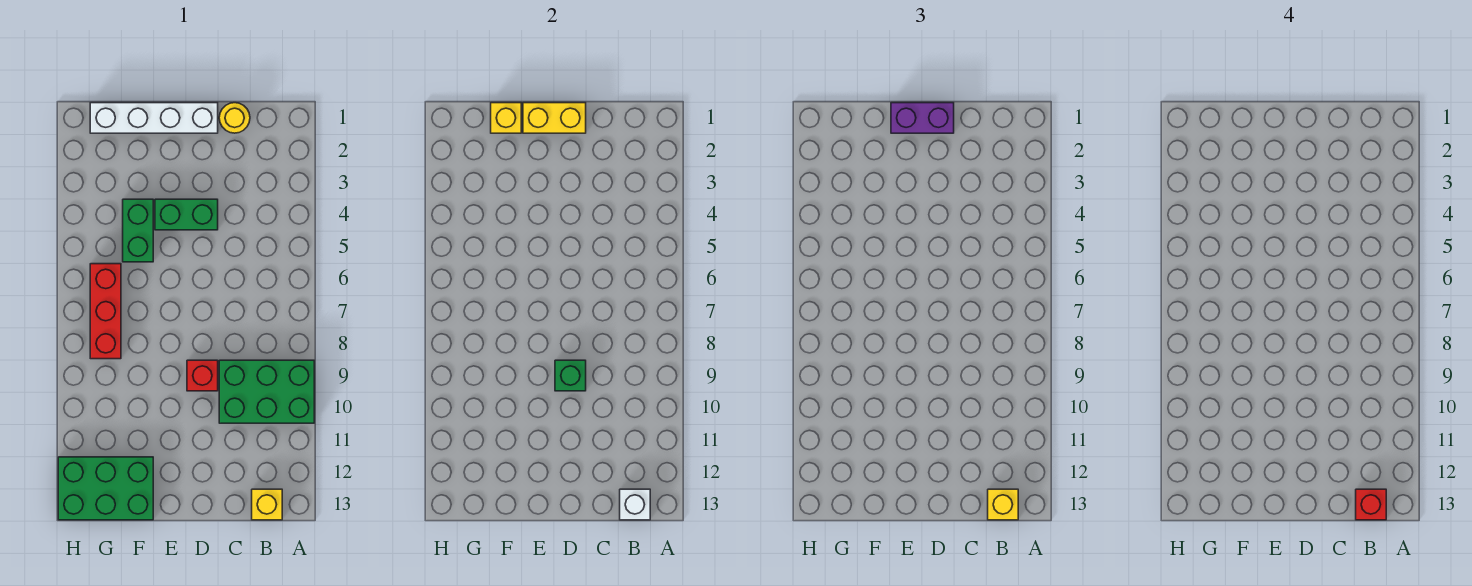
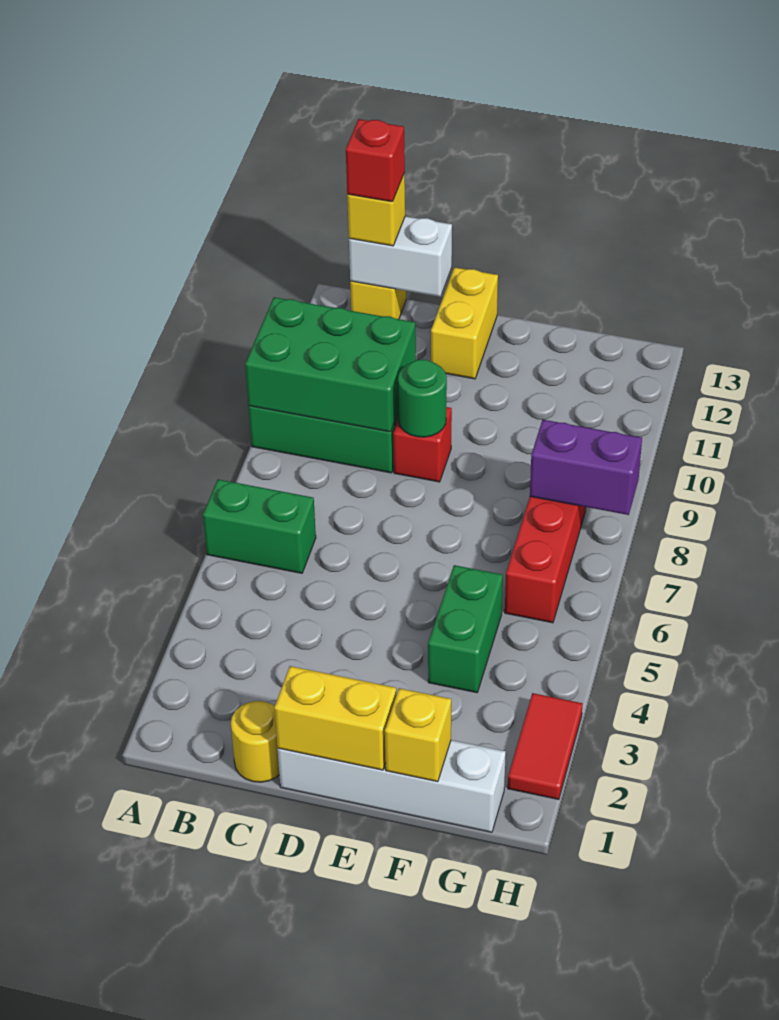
white 1x1 brick [620,489,650,520] -> white 1x2 brick [349,216,452,297]
purple 1x2 brick [891,103,954,133] -> purple 1x2 brick moved to [530,420,642,515]
green 1x2 brick [155,199,218,230] -> green 1x2 brick moved to [203,479,316,573]
green 1x1 brick [555,360,586,391] -> green 1x1 round brick [398,360,447,437]
none -> yellow 1x2 brick [431,267,498,379]
green 2x3 brick [58,457,153,520] -> green 2x3 brick moved to [245,297,416,432]
none -> red 1x2 tile [508,693,583,799]

